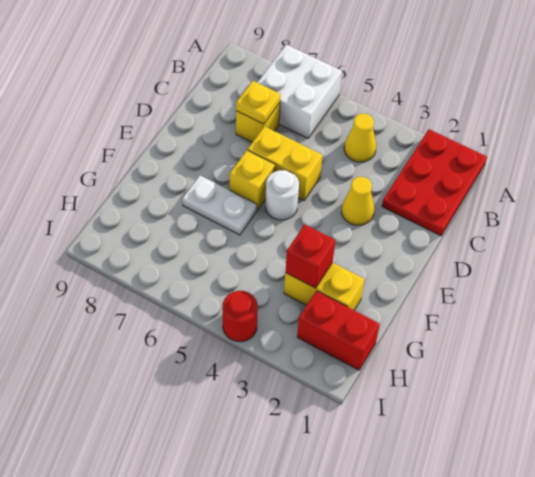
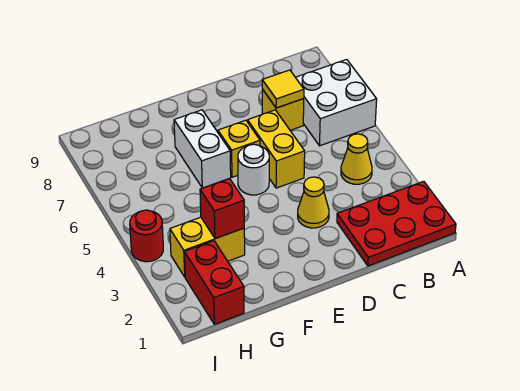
yellow 1x1 plate [236,81,280,124] -> yellow 1x1 tile [262,70,304,108]
white 1x2 plate [182,176,257,235] -> white 1x2 brick [174,110,231,188]
yellow 1x2 brick [284,263,365,310] -> yellow 1x2 brick turned to [170,217,245,277]

